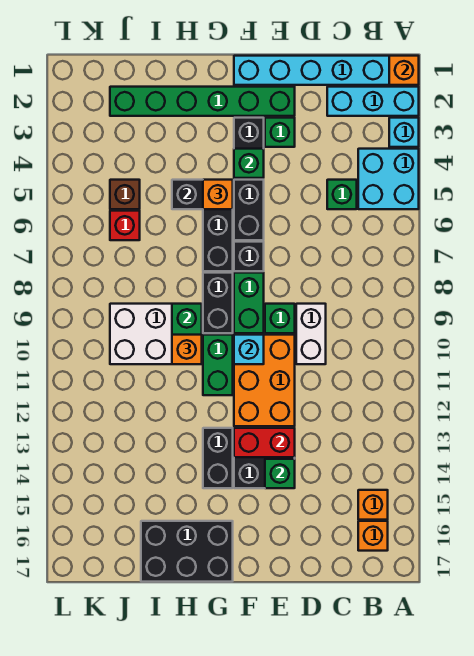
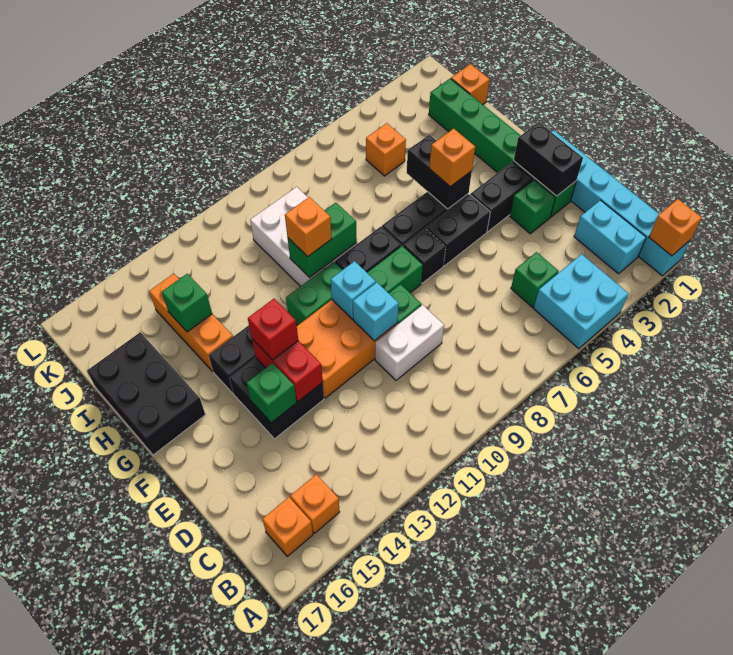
cyan 1x3 brick [327,87,419,116] -> cyan 1x2 brick [574,200,646,274]
cyan 1x1 brick [389,118,419,147] -> cyan 1x1 brick moved to [353,283,399,341]
none -> black 1x2 brick [514,122,583,196]
green 1x1 brick [234,149,264,178] -> green 1x1 brick moved to [162,274,212,332]
none -> orange 1x3 brick [149,274,233,371]
none -> orange 1x1 brick [451,64,490,104]
brown 1x1 brick [110,180,140,209] -> orange 1x1 brick [366,123,406,176]
red 1x1 brick [110,211,140,240] -> red 1x1 brick moved to [248,299,298,360]

